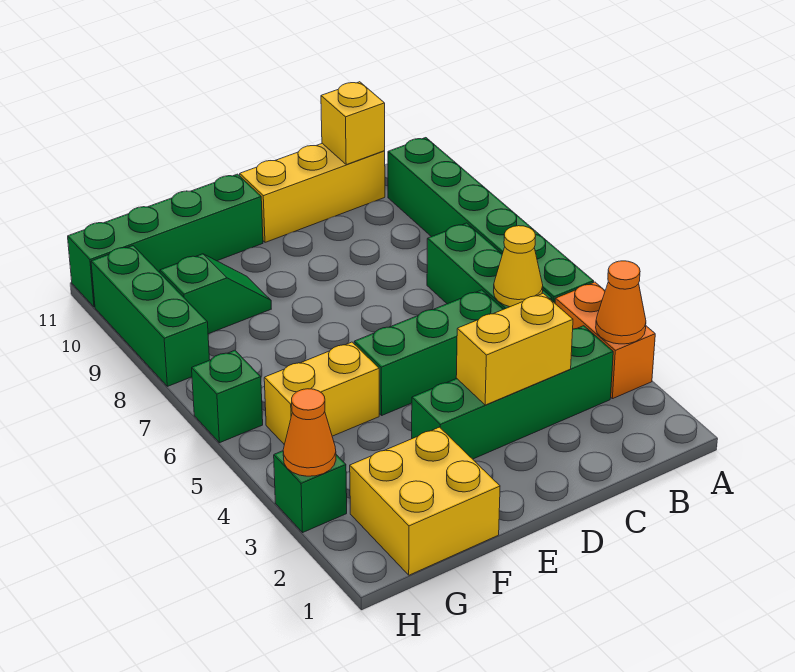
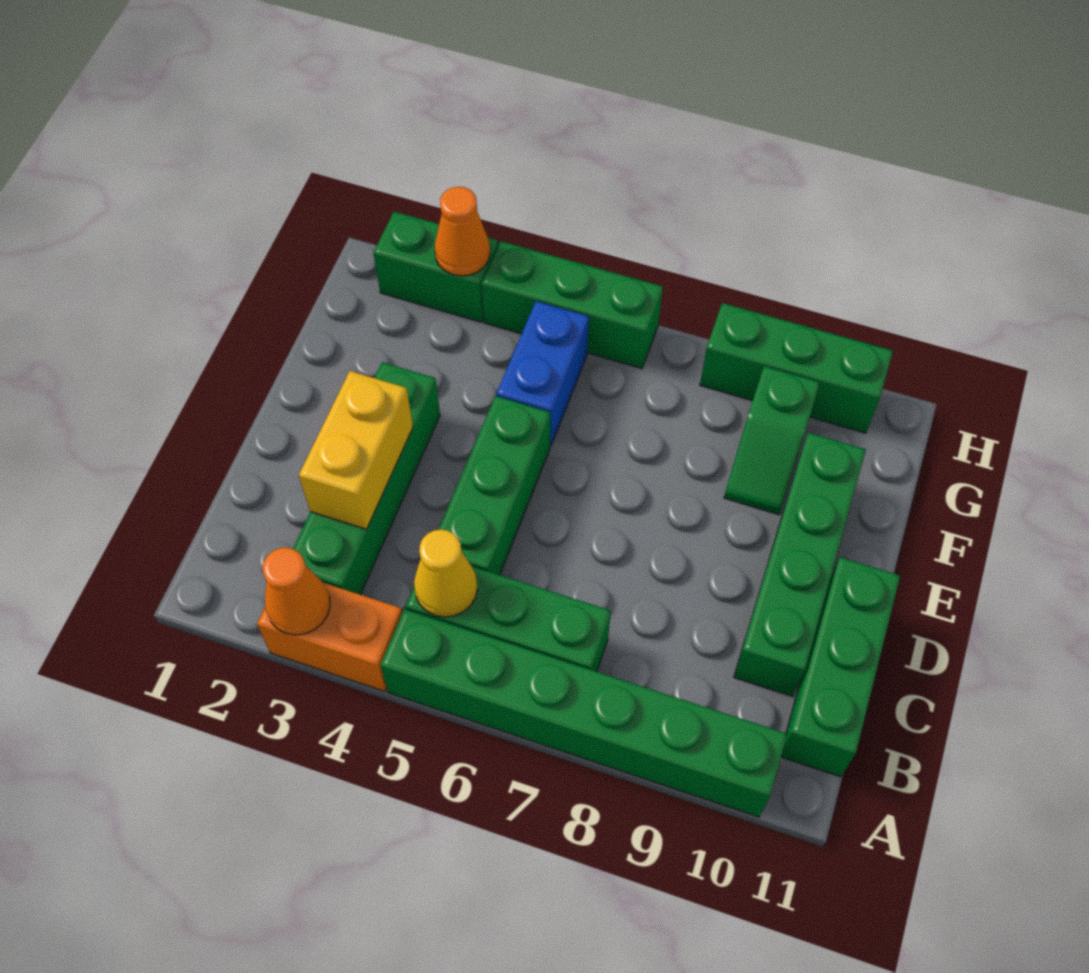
yellow 1x3 brick [240,143,385,242] -> green 1x3 brick [781,557,900,777]
yellow 1x1 brick [321,82,385,165] -> none
green 1x4 brick [68,174,263,307] -> green 1x4 brick moved to [734,433,866,696]
yellow 2x2 brick [350,427,500,575] -> none
yellow 1x2 brick [264,342,379,445] -> blue 1x2 brick [496,301,589,446]
green 1x1 brick [274,451,347,532] -> green 1x2 brick [373,212,498,322]
green 1x1 brick [192,350,263,443] -> green 1x3 brick [482,241,663,369]

